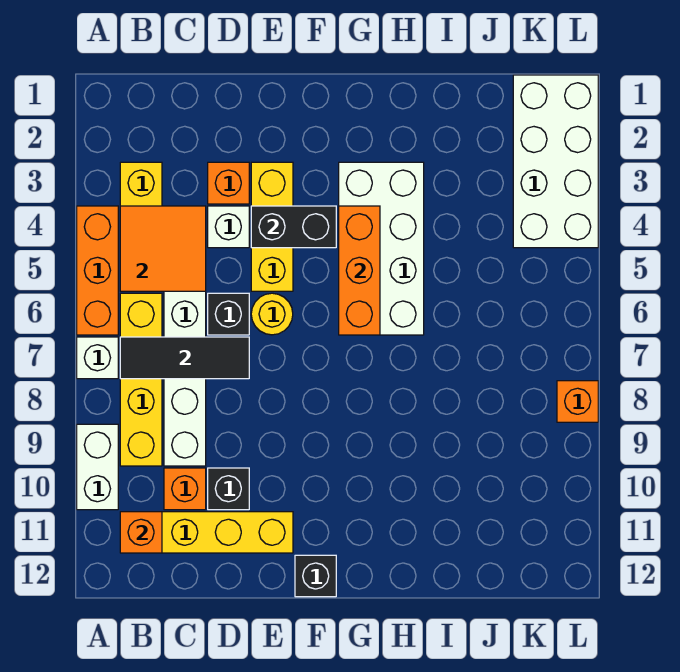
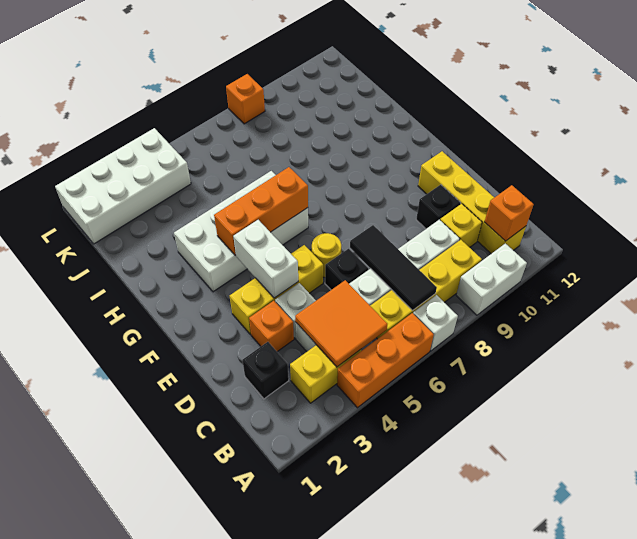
orange 1x1 brick [164,468,206,510] -> yellow 1x1 brick [440,204,482,247]
black 1x2 brick [251,206,336,248] -> white 1x2 brick [233,220,298,298]
black 1x1 brick [295,555,336,597] -> black 1x1 brick moved to [242,342,289,399]

